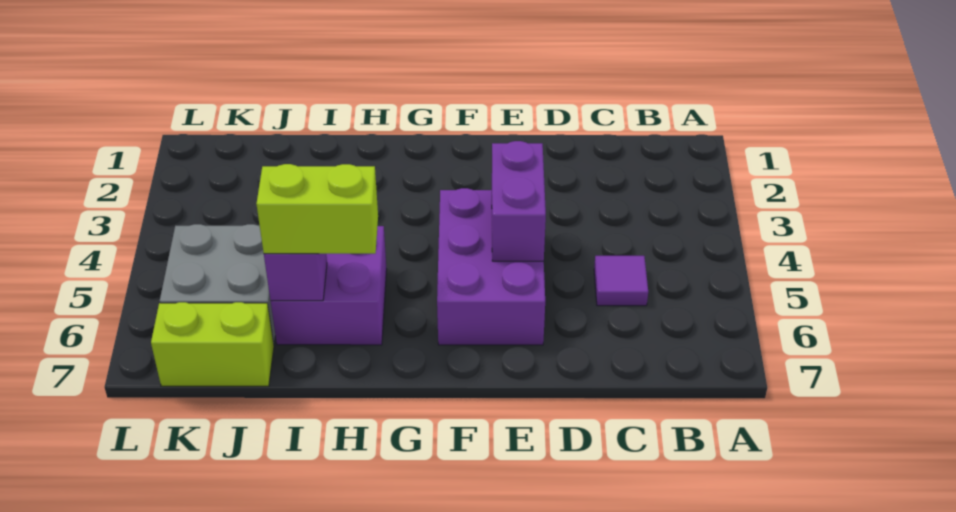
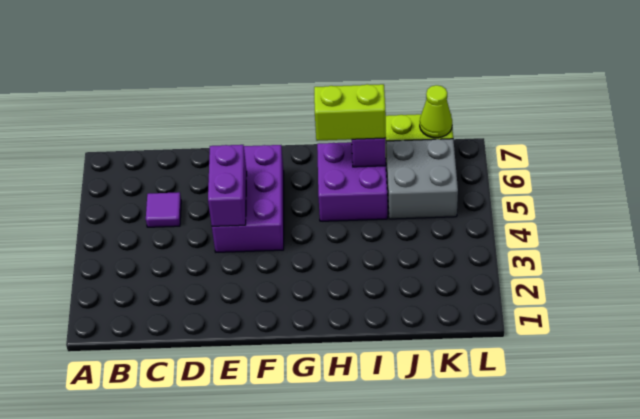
none -> lime 1x1 cone [420,85,452,138]

